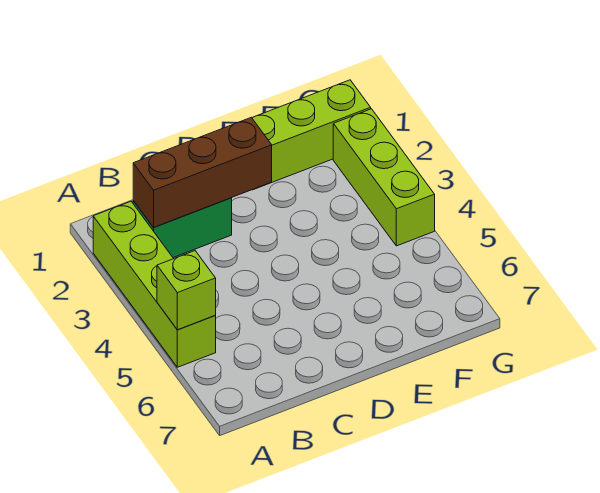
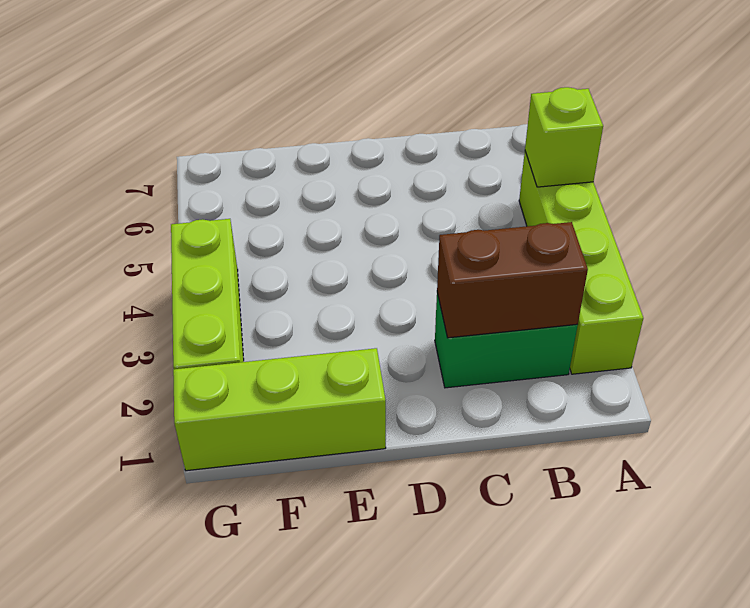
brown 1x3 brick [133,117,272,227] -> brown 1x2 brick [437,222,588,338]

